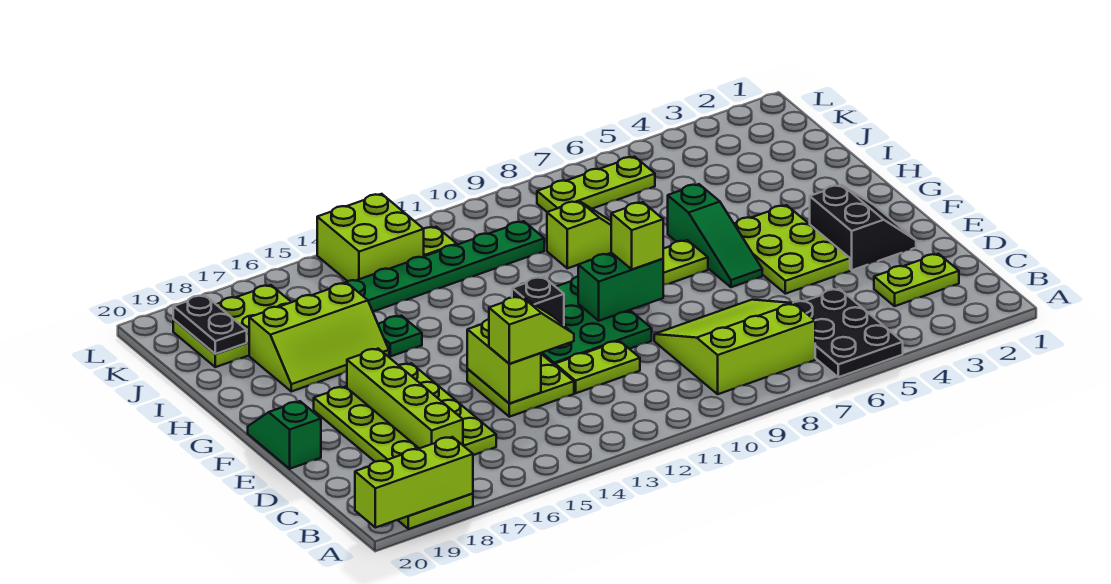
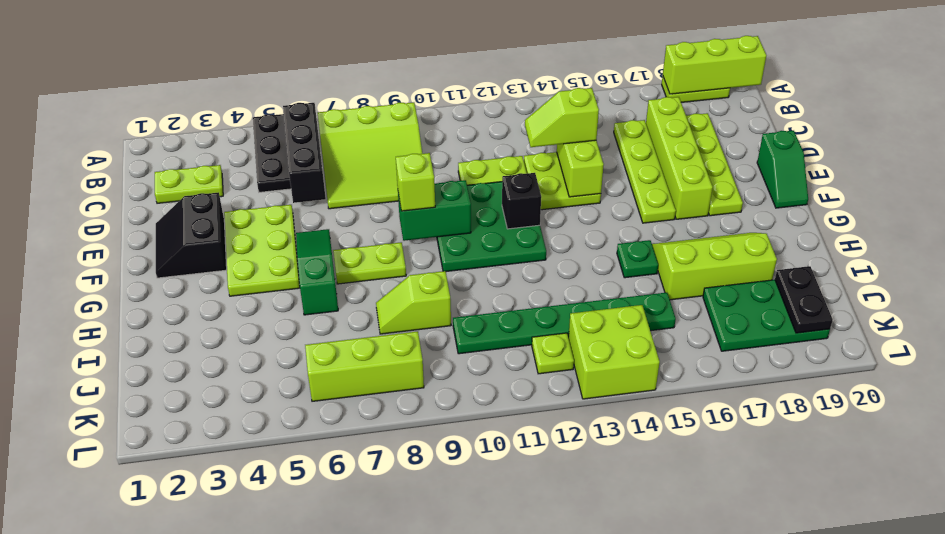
none -> black 1x3 brick [283,103,326,203]
lime 2x3 plate [173,285,291,367] -> green 2x3 plate [703,280,830,351]
lime 1x3 plate [537,157,655,212] -> lime 1x3 brick [305,331,424,401]

